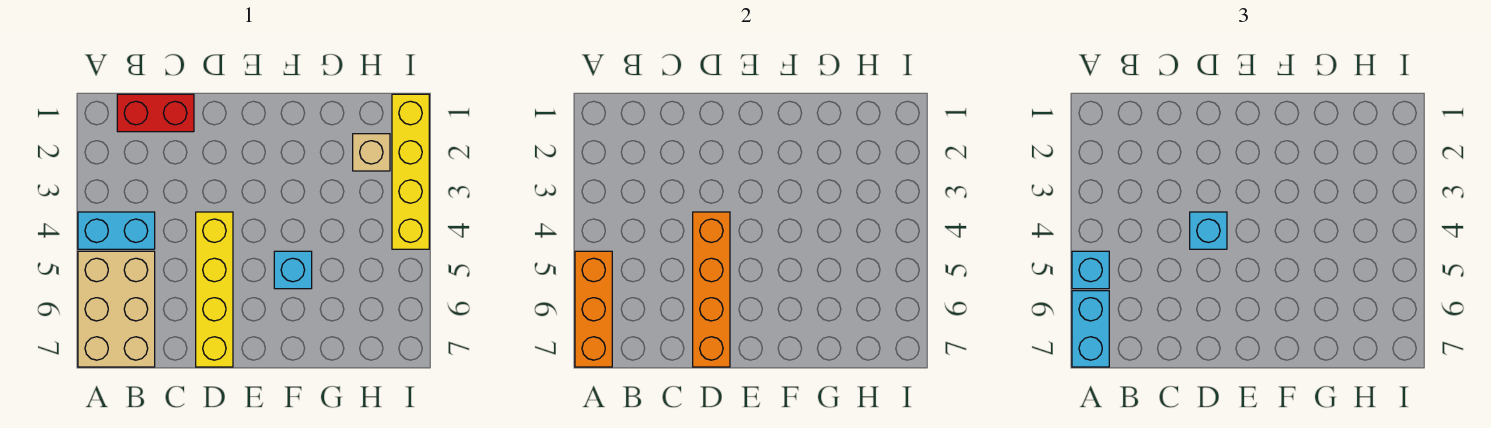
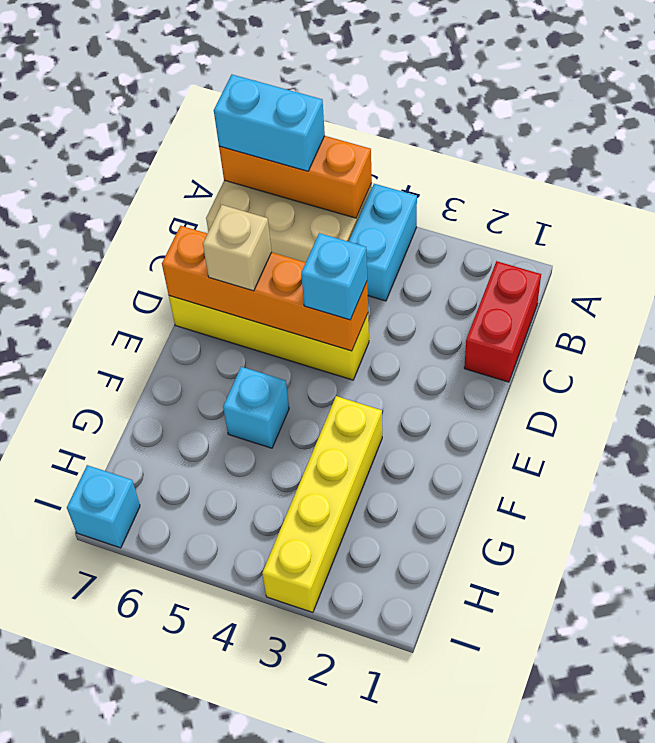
cyan 1x1 brick [1072,251,1109,289] -> cyan 1x1 brick moved to [67,465,140,548]
tan 1x1 brick [353,134,390,171] -> tan 1x1 brick moved to [203,205,272,291]
yellow 1x4 brick [392,94,429,249] -> yellow 1x4 brick turned to [262,396,382,613]

